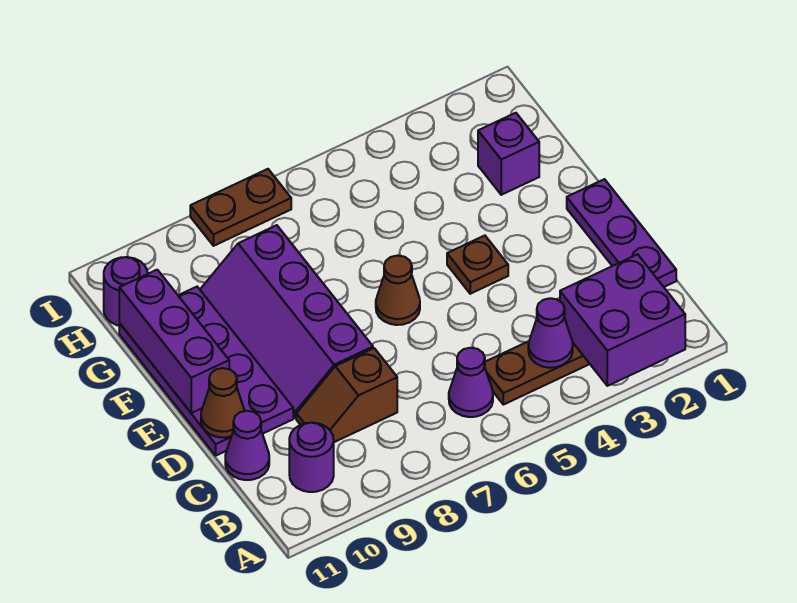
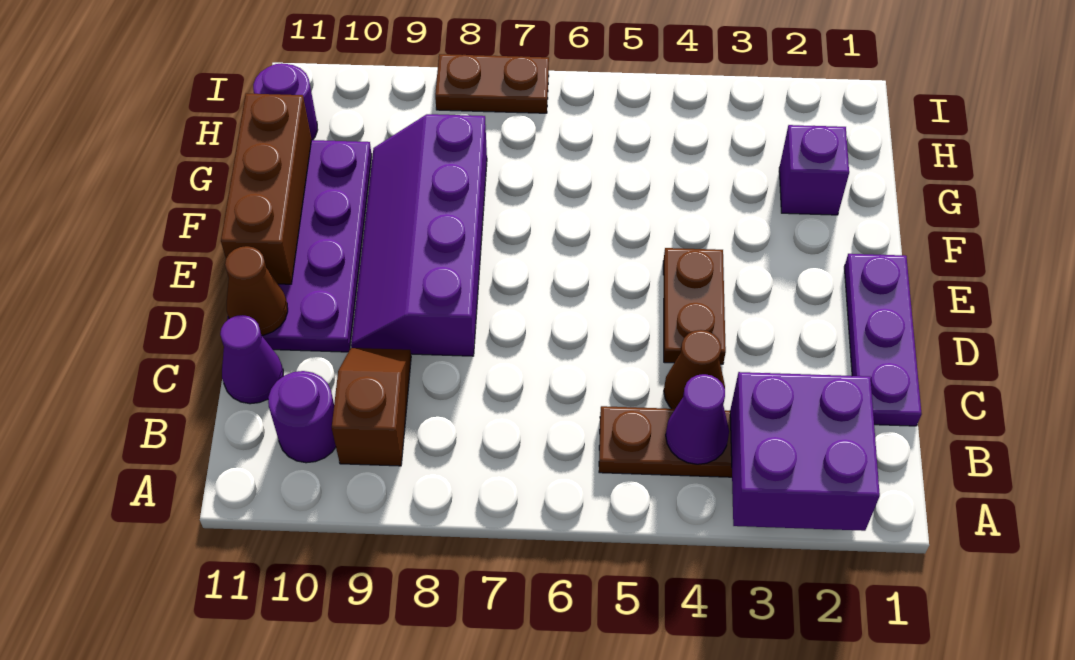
purple 1x1 cone [449,348,493,417] -> none
brown 1x2 slope [296,348,397,442] -> brown 1x2 slope turned to [332,348,411,466]
brown 1x1 plate [447,236,508,294] -> brown 1x2 plate [663,248,726,364]
brown 1x1 cone [376,256,420,325] -> brown 1x1 cone moved to [664,330,725,409]
purple 1x3 brick [119,270,229,413] -> brown 1x3 brick [221,93,312,284]

